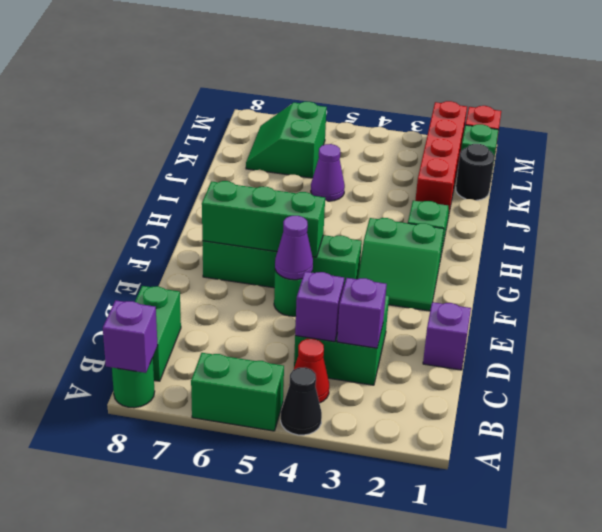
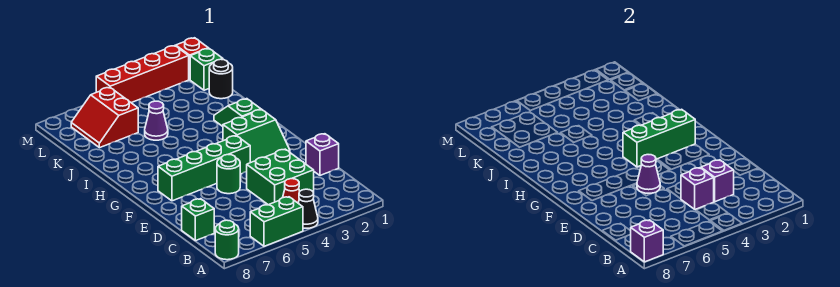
green 1x2 brick [135,286,181,381] -> green 1x1 brick [182,199,214,241]
green 1x3 brick [202,181,325,257] -> green 1x3 brick moved to [623,109,695,167]
red 1x4 brick [415,101,467,212] -> red 1x4 brick turned to [96,46,189,103]
green 2x2 slope [246,102,327,178] -> red 2x2 slope [71,87,138,148]

